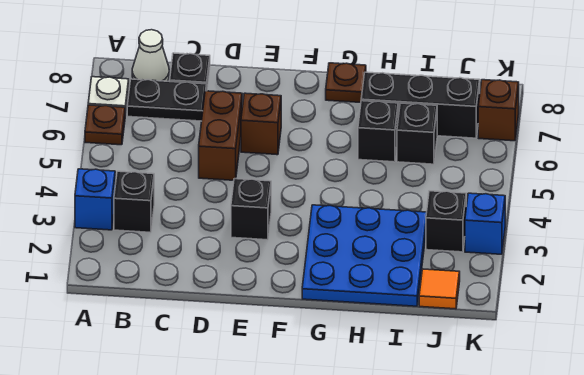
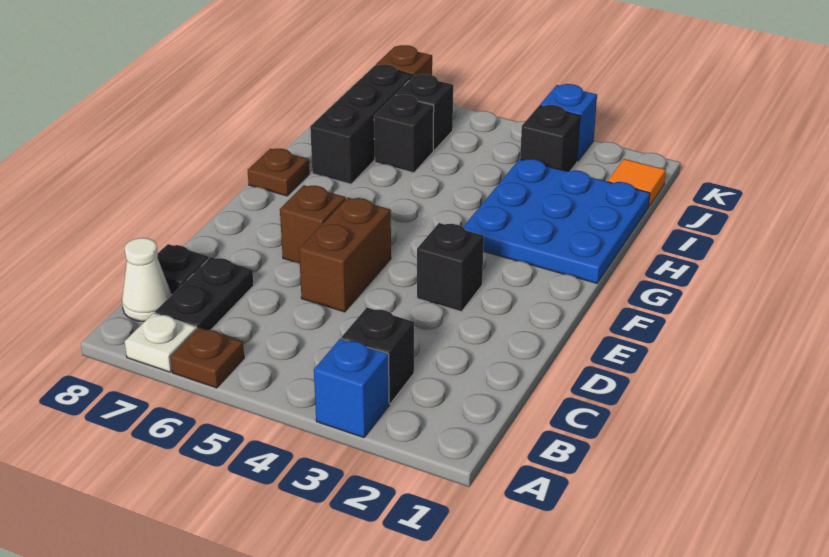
brown 1x2 brick [199,91,242,180] -> brown 1x2 brick turned to [299,198,391,312]
black 1x1 brick [358,101,398,162] -> black 1x1 brick moved to [395,74,453,151]

